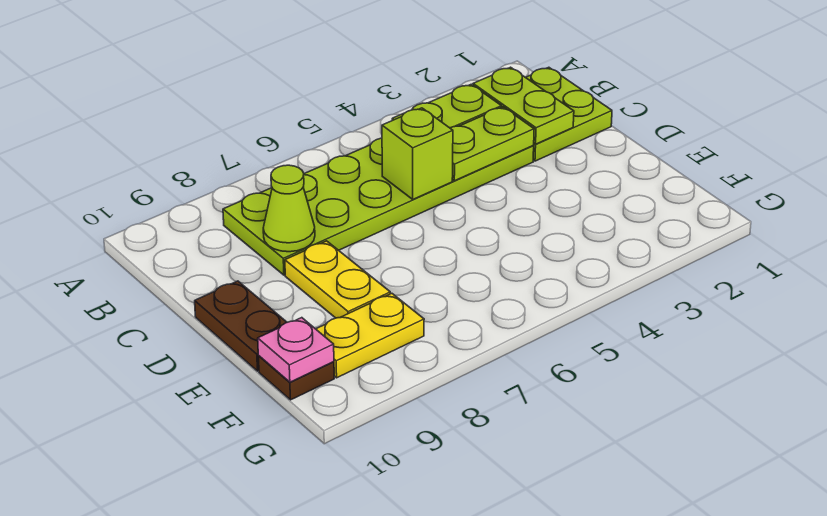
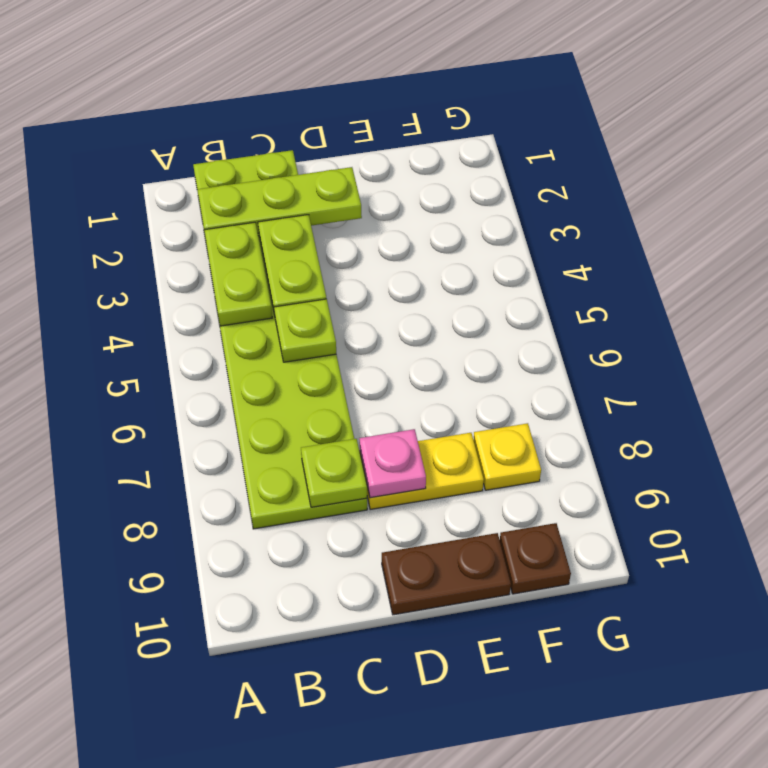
lime 1x2 plate [473,67,574,144] -> lime 1x3 plate [198,167,362,233]
lime 1x1 brick [382,108,453,199] -> lime 1x1 plate [274,299,336,362]
lime 1x1 cone [263,165,315,252] -> lime 1x1 plate [301,439,367,507]
yellow 1x2 plate [316,293,424,378] -> yellow 1x1 plate [473,423,541,490]
pink 1x1 plate [258,318,334,382] -> pink 1x1 plate moved to [359,429,426,498]

